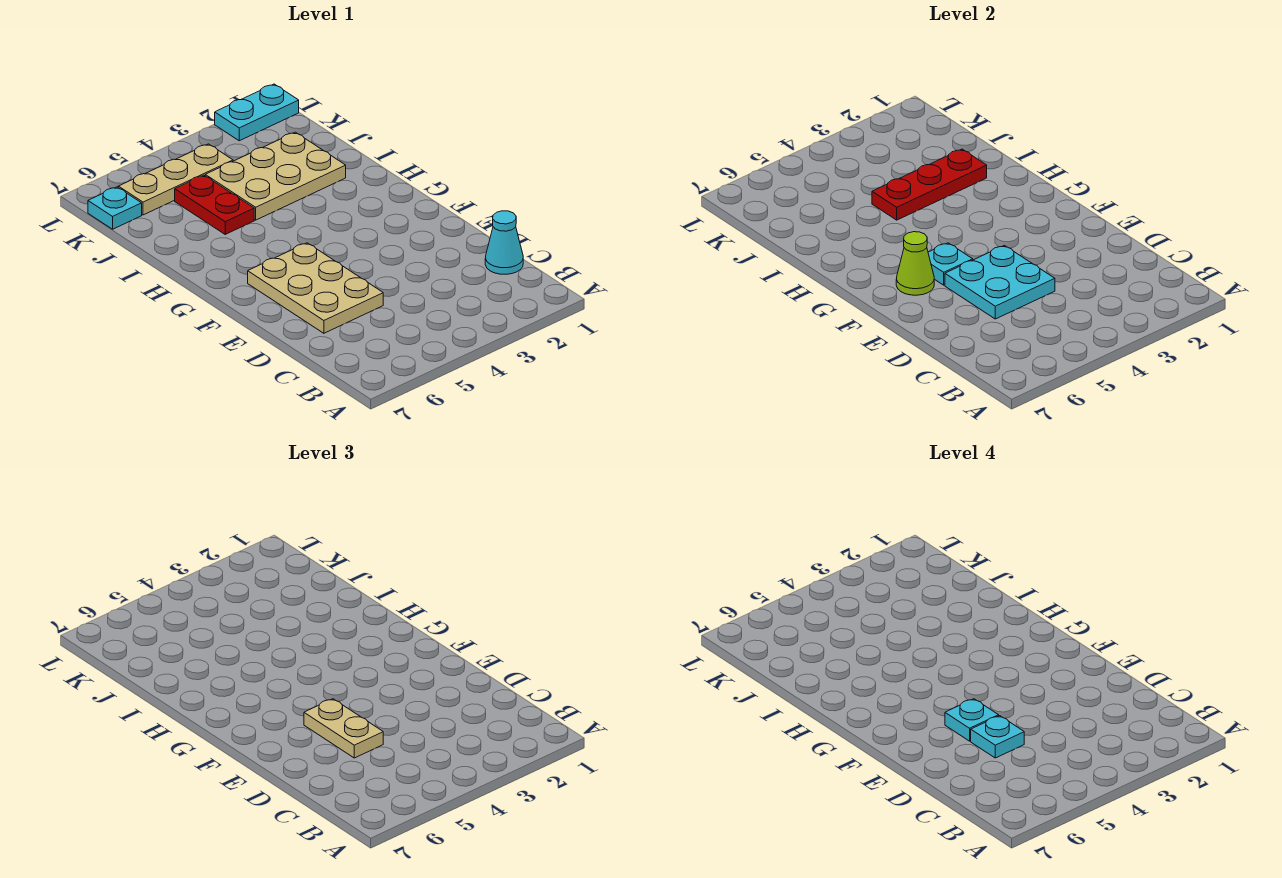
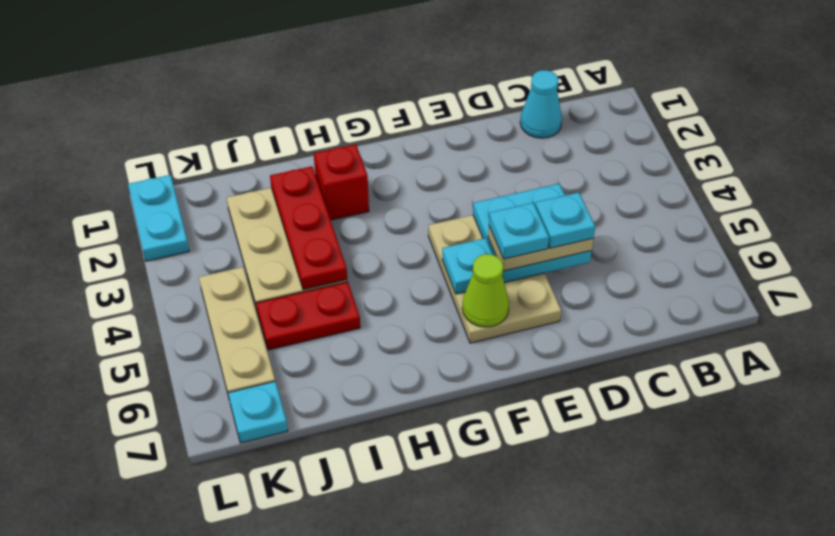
tan 2x3 plate [248,243,383,333] -> tan 2x3 plate turned to [428,215,561,343]
none -> red 1x1 brick [314,144,369,220]

